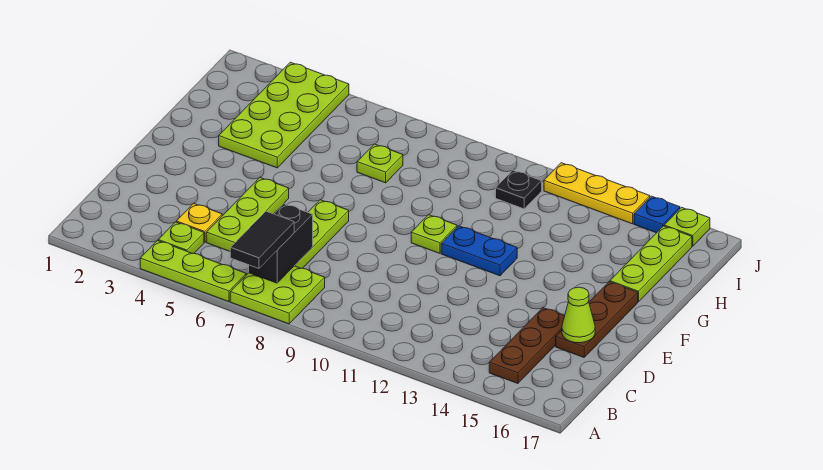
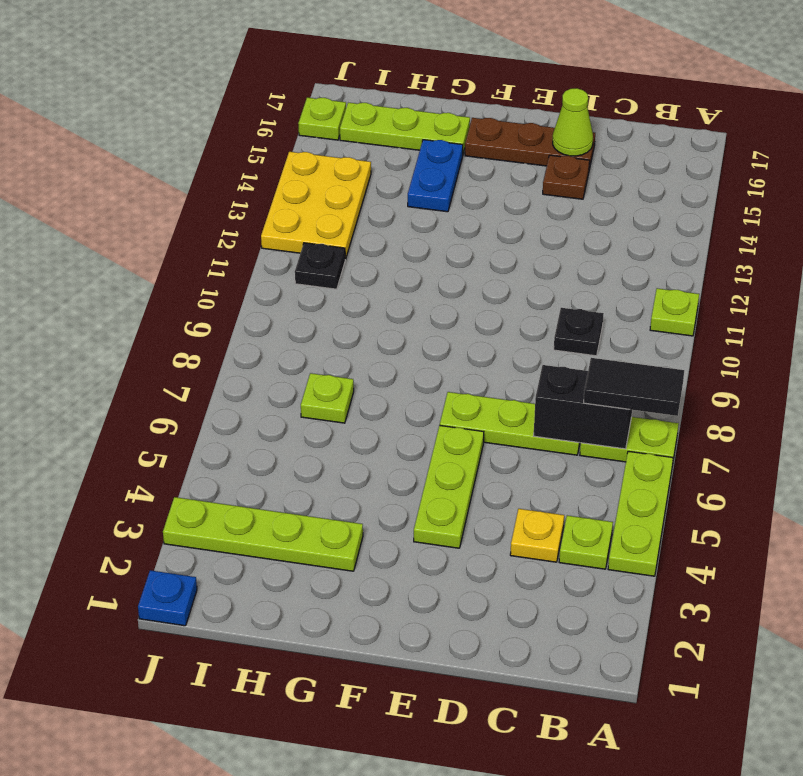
lime 2x2 plate [230,266,325,324] -> lime 1x2 plate [580,417,679,462]
brown 1x3 plate [489,308,564,383] -> brown 1x1 plate [543,155,590,199]
lime 1x3 plate [206,178,289,251] -> lime 1x3 plate turned to [414,425,484,548]
none -> black 1x1 plate [554,308,604,356]
lime 1x1 plate [411,215,457,253] -> lime 1x1 plate moved to [650,288,699,336]
blue 1x2 plate [441,226,517,276] -> blue 1x2 plate moved to [408,140,463,212]
lime 2x4 plate [219,62,349,168] -> lime 1x4 plate [163,497,363,571]
yellow 1x3 plate [544,163,650,224] -> yellow 2x3 plate [261,152,371,259]
blue 1x1 plate [634,196,680,233] -> blue 1x1 plate moved to [138,570,197,626]

